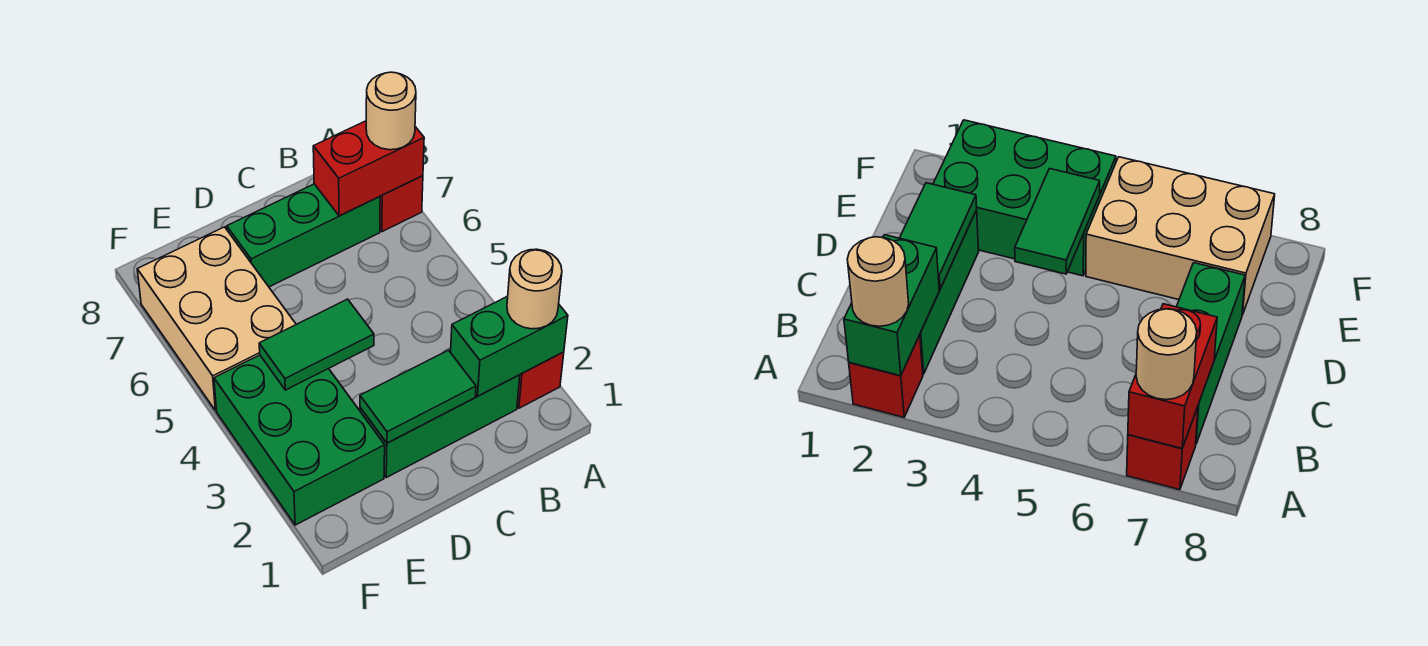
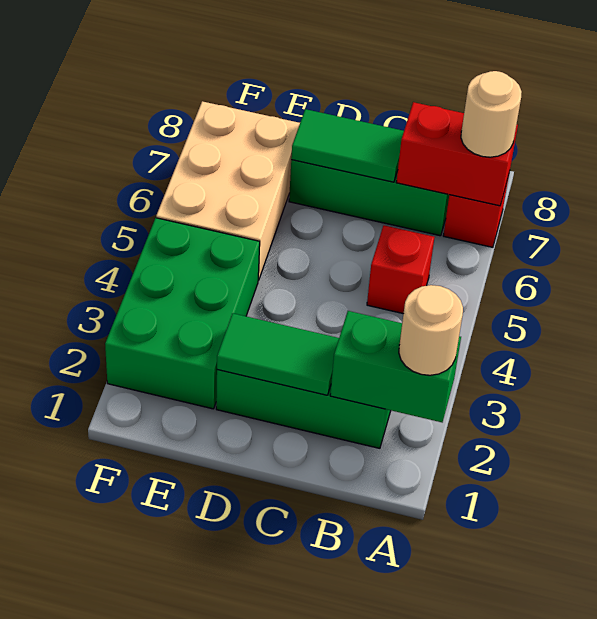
red 1x1 brick [517,352,564,408] -> red 1x1 brick moved to [367,225,434,314]
green 1x2 tile [259,299,374,390] -> green 1x2 tile moved to [291,109,404,182]

